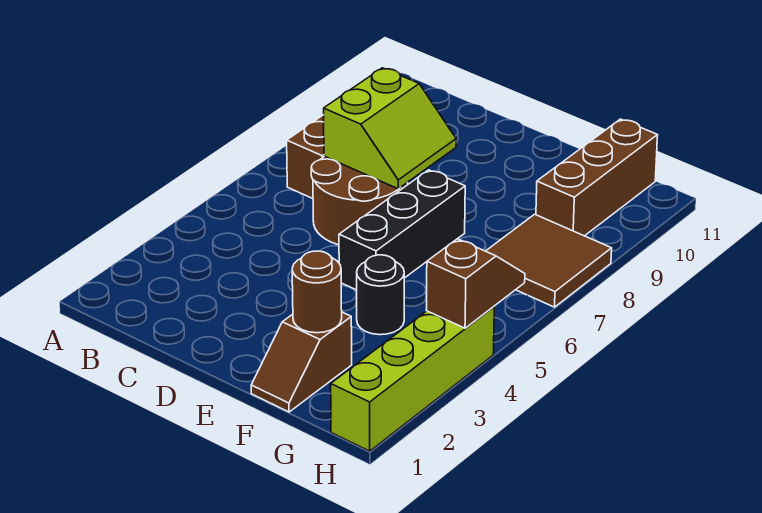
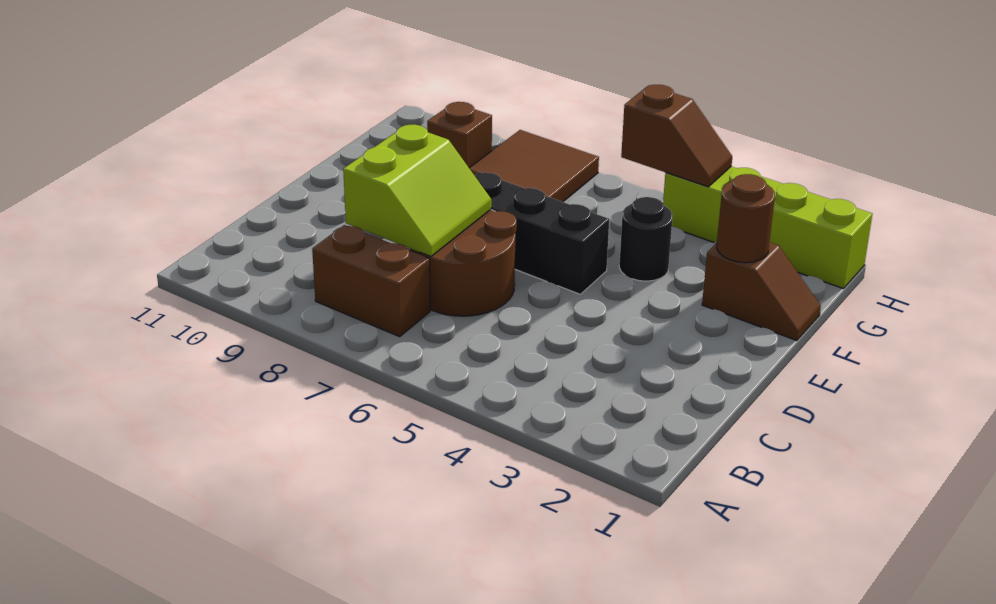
lime 2x2 slope [324,68,456,189] -> lime 2x2 slope turned to [343,125,491,257]
brown 1x3 brick [536,119,658,236] -> brown 1x1 brick [427,102,492,168]
brown 1x2 slope [426,239,525,328] -> brown 1x2 slope turned to [621,85,732,187]

